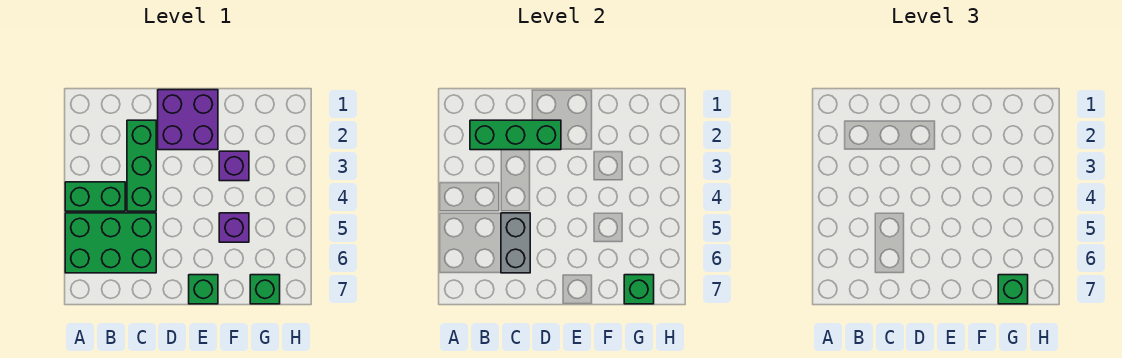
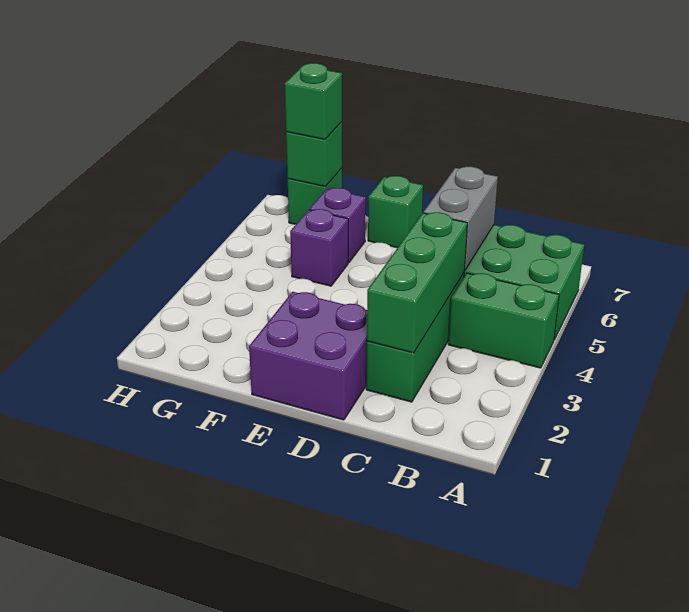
green 1x3 brick [470,120,561,150] -> green 1x3 brick turned to [367,212,467,353]
purple 1x1 brick [219,151,249,181] -> purple 1x1 brick moved to [309,188,366,263]

